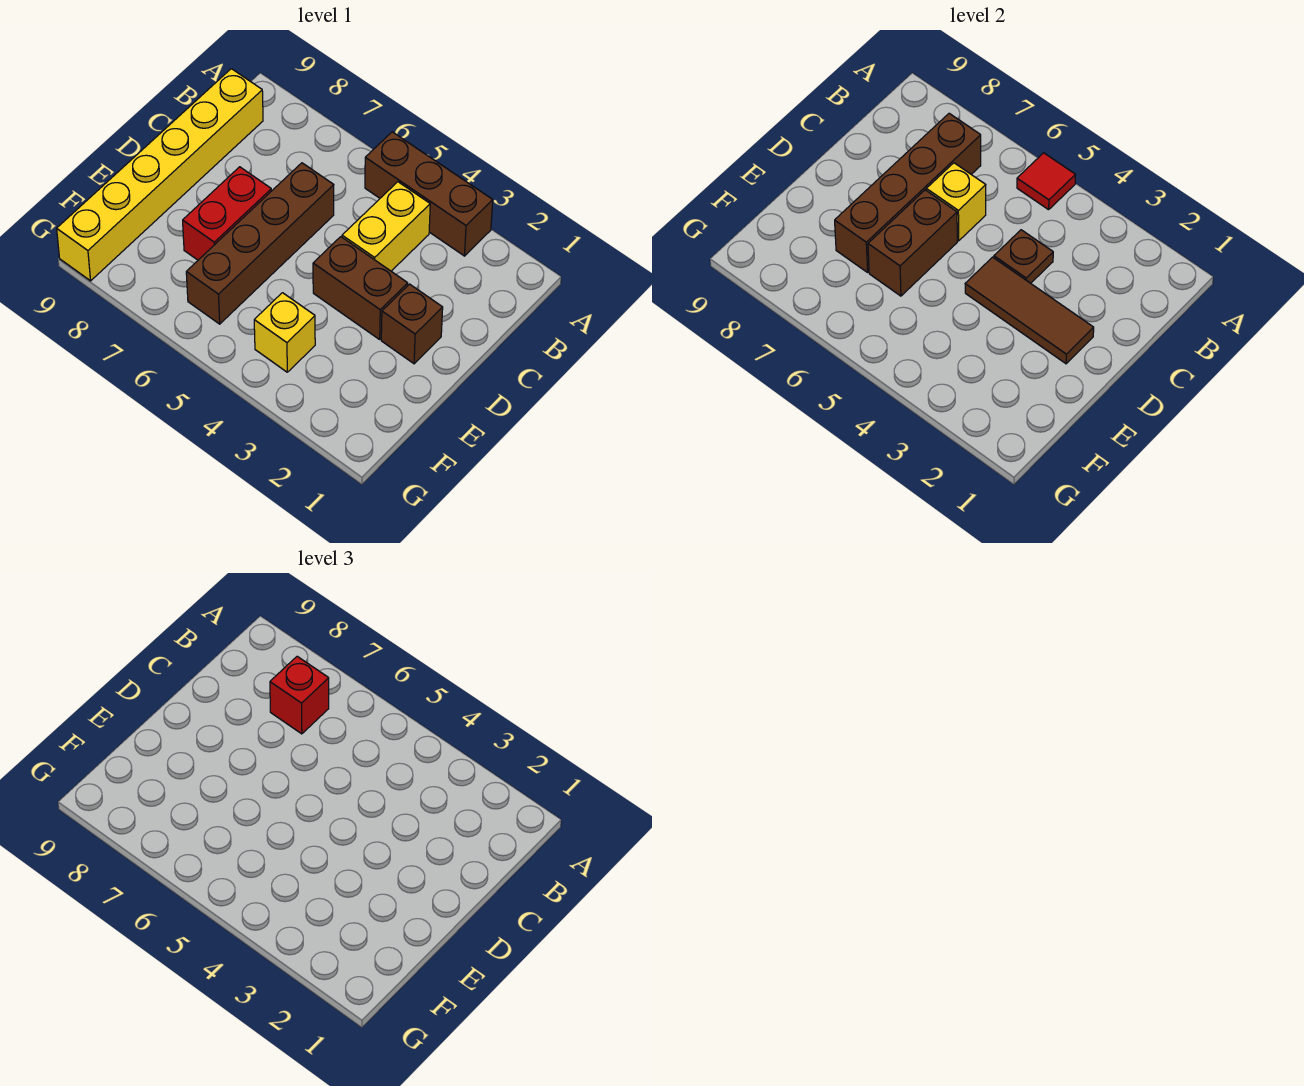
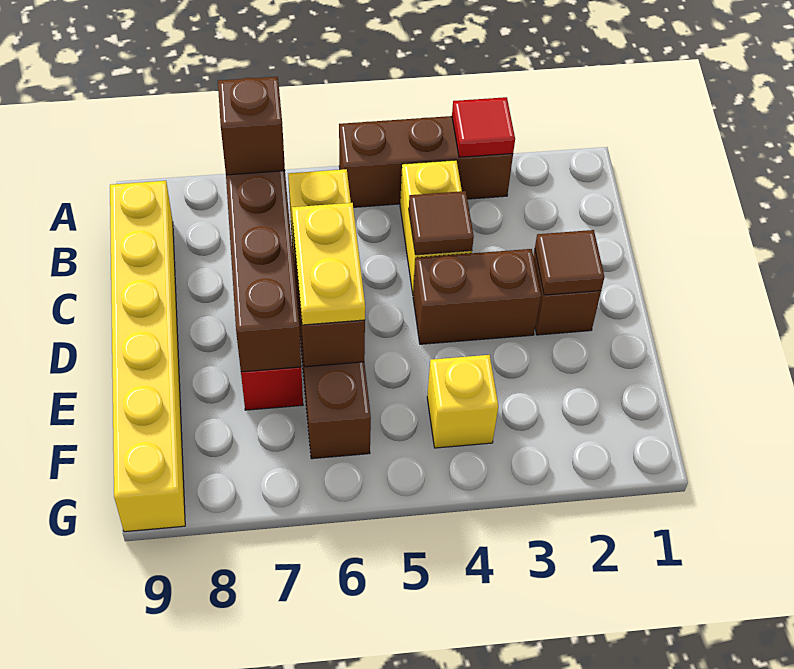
red 1x1 tile [1017,153,1076,210] -> red 1x1 tile moved to [452,97,515,157]
red 1x1 brick [270,656,329,734] -> brown 1x1 brick [218,77,285,175]
brown 1x1 plate [994,230,1053,283] -> brown 1x1 tile [409,191,474,255]
brown 1x3 tile [965,257,1094,364] -> brown 1x1 tile [535,230,604,295]
none -> yellow 1x2 plate [292,203,365,325]

